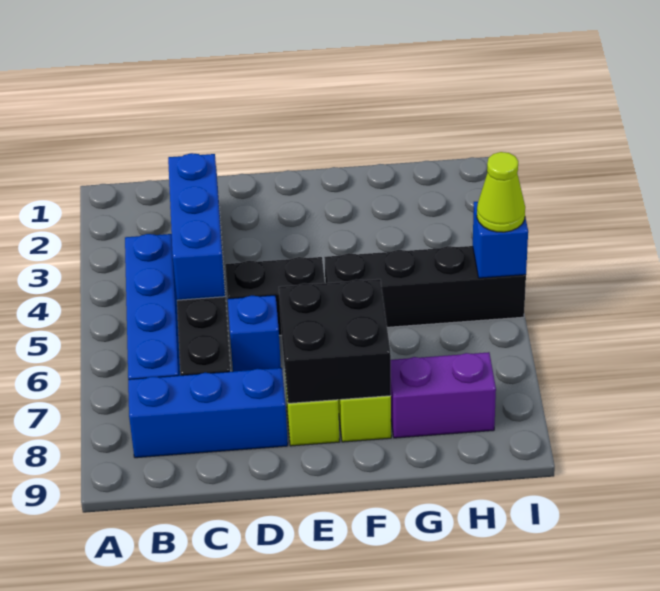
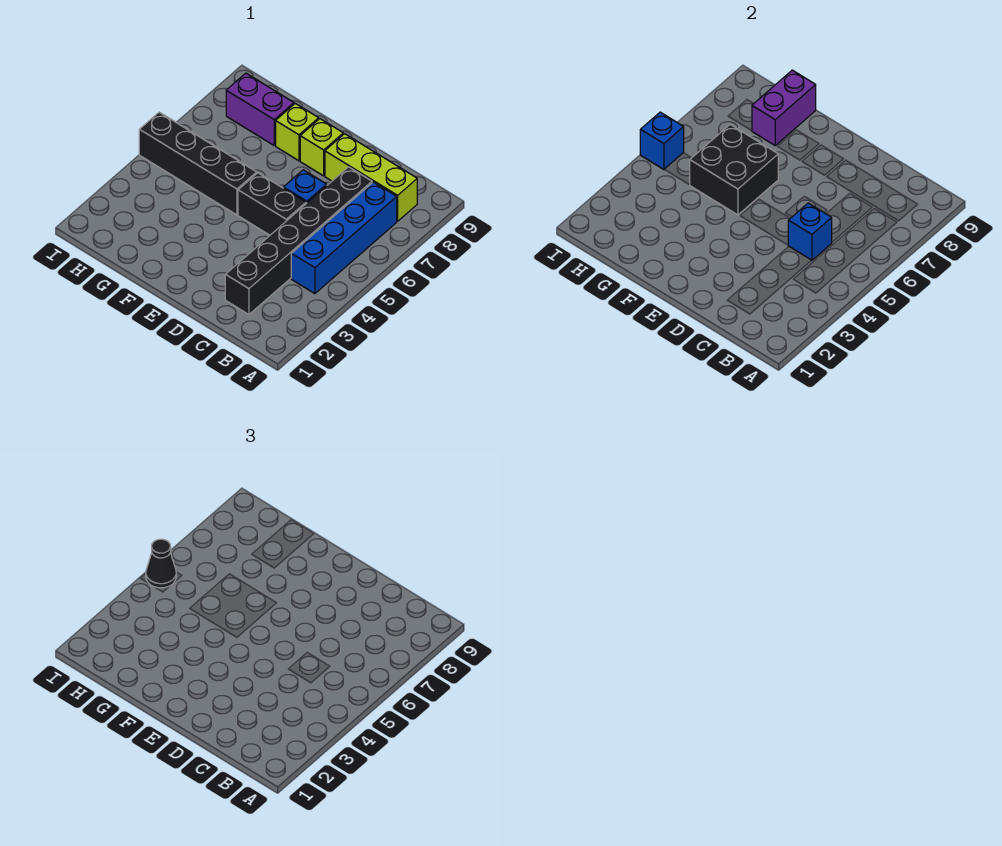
blue 1x3 brick [128,368,288,458] -> lime 1x3 brick [325,134,417,221]
blue 1x3 brick [168,153,225,300] -> blue 1x1 brick [788,203,832,260]
black 2x2 brick [279,279,391,403] -> black 2x2 brick moved to [690,125,778,215]
none -> purple 1x2 brick [752,70,816,145]
lime 1x1 cone [477,152,525,232] -> black 1x1 cone [146,539,176,588]

